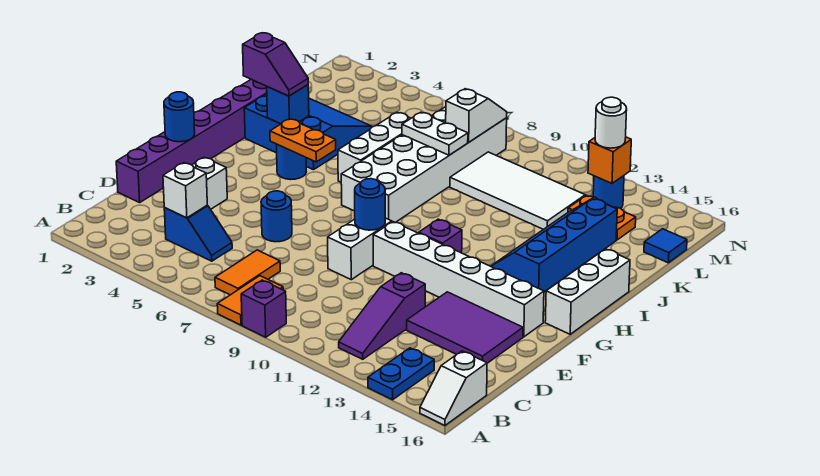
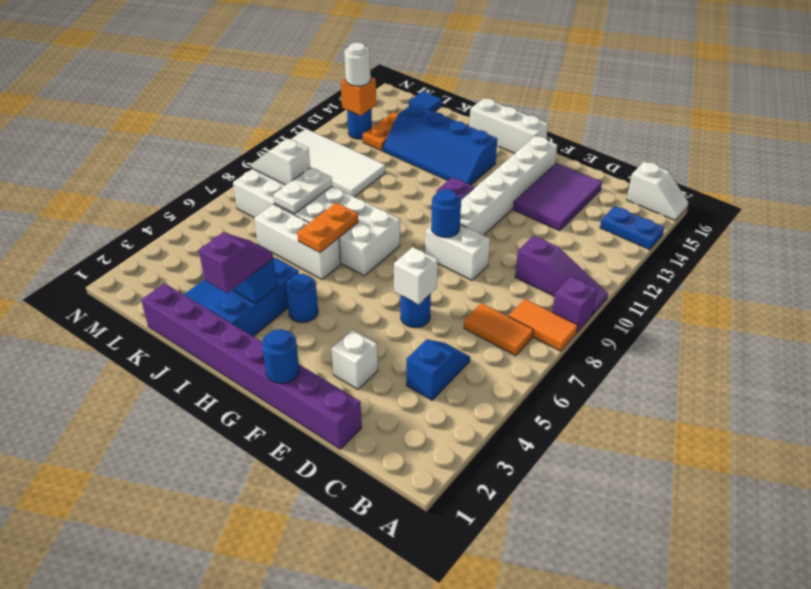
purple 1x3 slope [339,273,425,359] -> purple 1x3 slope moved to [515,236,608,315]
white 1x1 brick [163,163,207,218] -> white 1x1 brick moved to [394,247,438,304]
orange 1x2 plate [270,119,336,162] -> orange 1x2 plate moved to [297,203,358,253]
white 2x4 tile [450,152,585,229] -> white 2x4 tile turned to [291,129,385,197]

